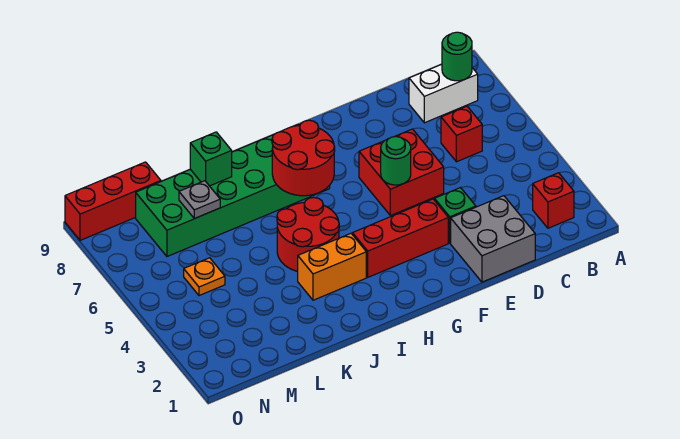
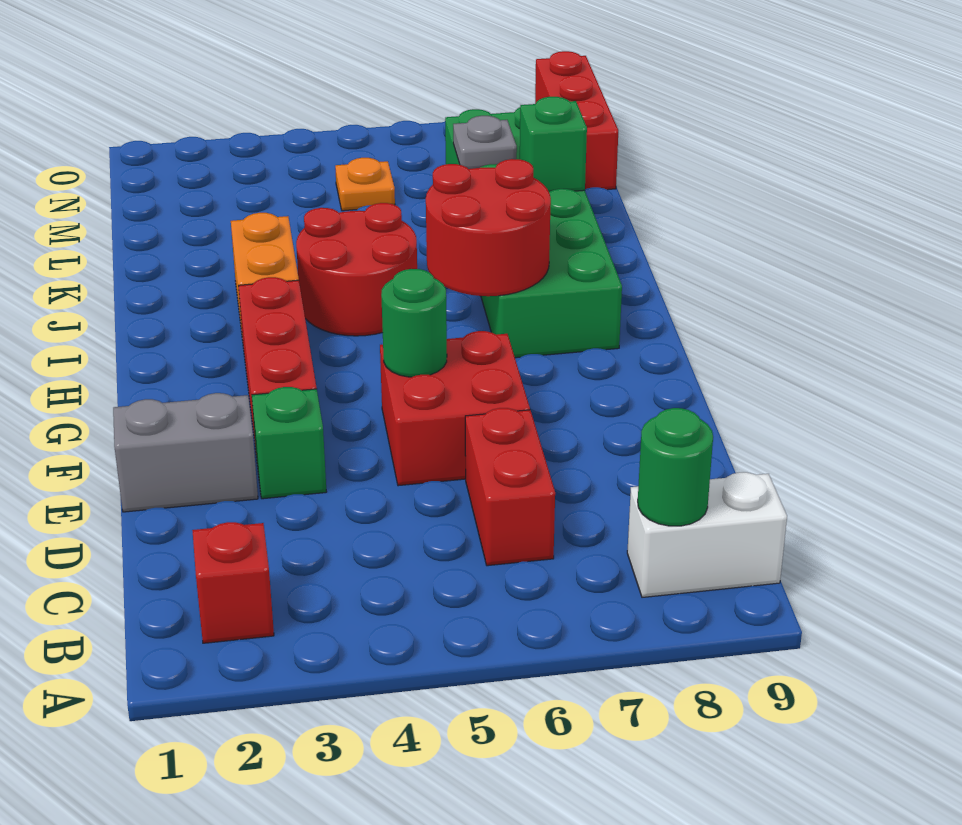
white 1x2 brick [409,64,478,123] -> white 1x2 brick turned to [627,472,787,597]
red 1x1 brick [441,106,482,162] -> red 1x2 brick [465,408,555,566]
grey 2x2 brick [451,196,535,282] -> grey 1x2 brick [113,393,258,512]

